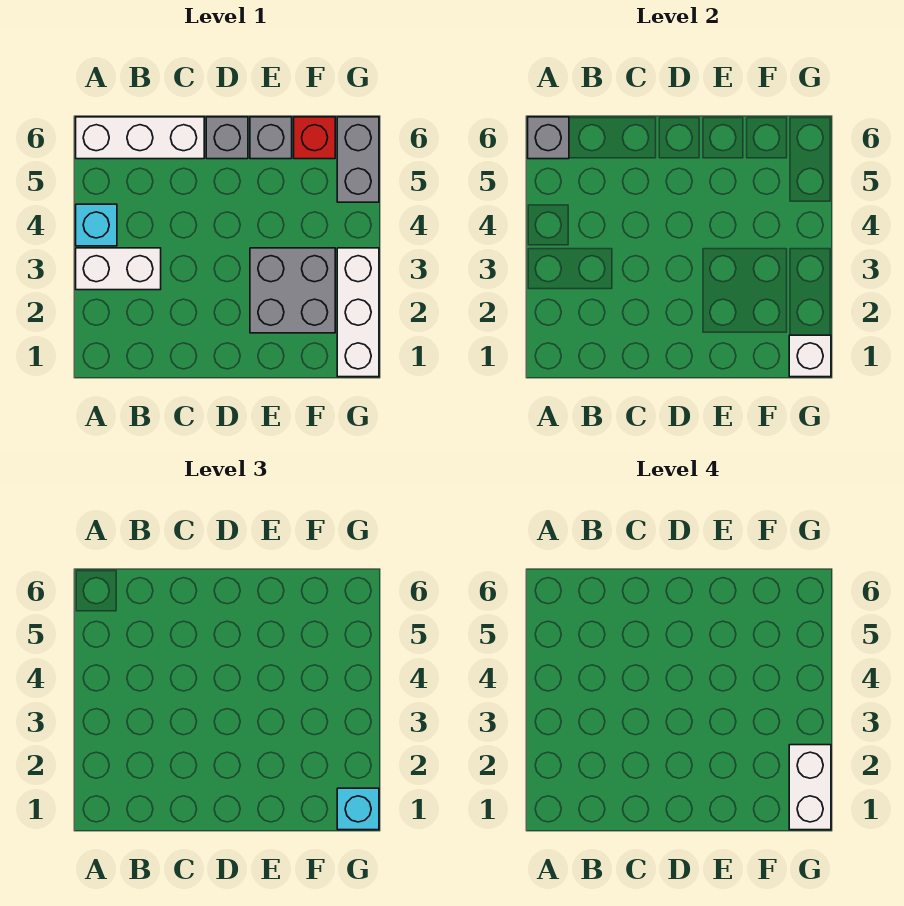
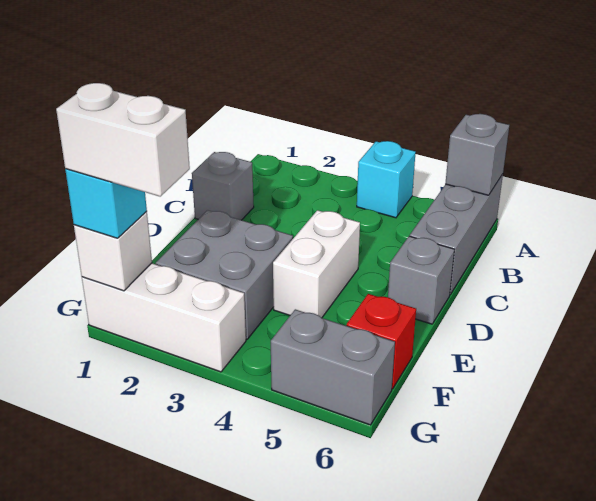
white 1x2 brick [76,248,161,290] -> white 1x2 brick moved to [273,210,360,318]
white 1x3 brick [76,117,204,159] -> grey 1x3 brick [410,174,503,295]
grey 1x1 brick [250,117,292,159] -> grey 1x1 brick moved to [192,152,254,220]

